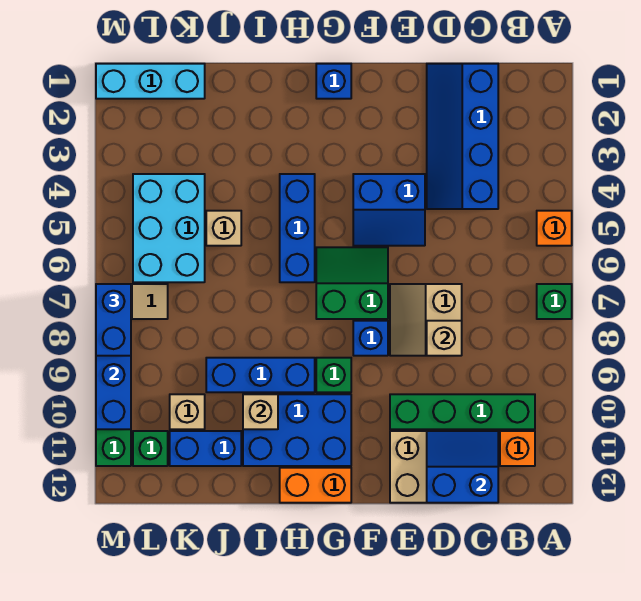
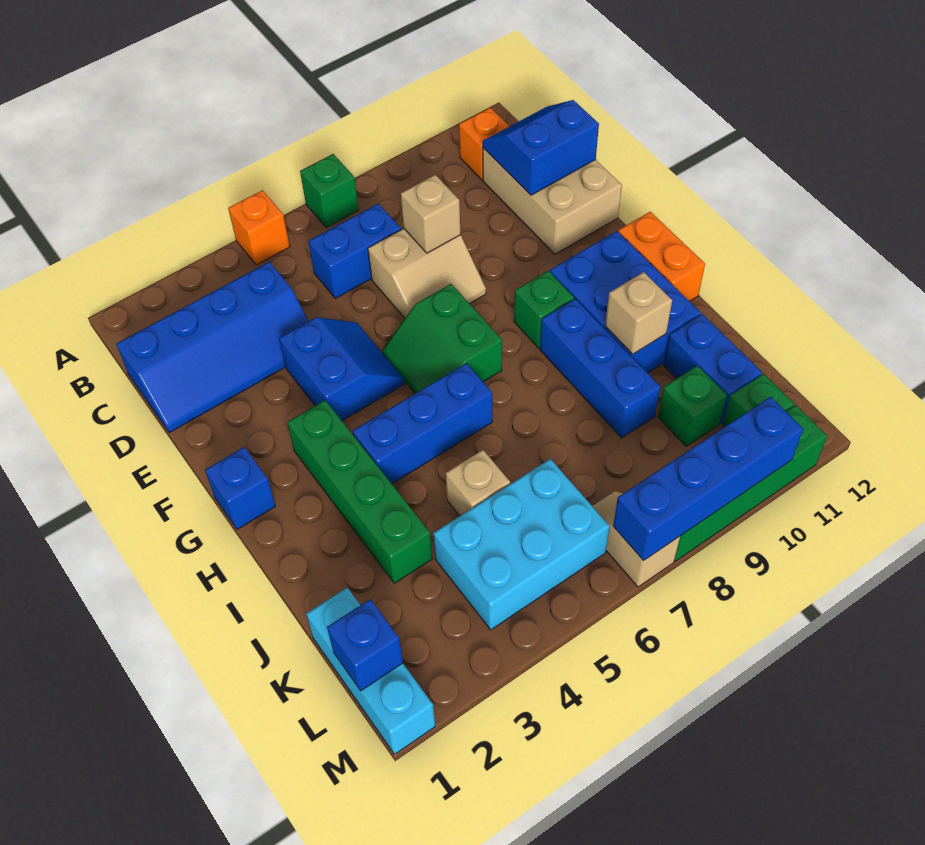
green 1x4 brick [390,394,535,429] -> green 1x4 brick moved to [287,400,432,583]
blue 2x2 slope [427,431,498,503] -> blue 2x2 slope turned to [483,100,599,195]
blue 1x1 brick [353,321,388,356] -> blue 1x1 brick moved to [327,599,403,691]
tan 1x1 brick [170,394,205,429] -> green 1x1 brick [658,366,727,446]
blue 1x2 brick [96,284,131,356] -> blue 1x2 brick moved to [308,204,401,298]

